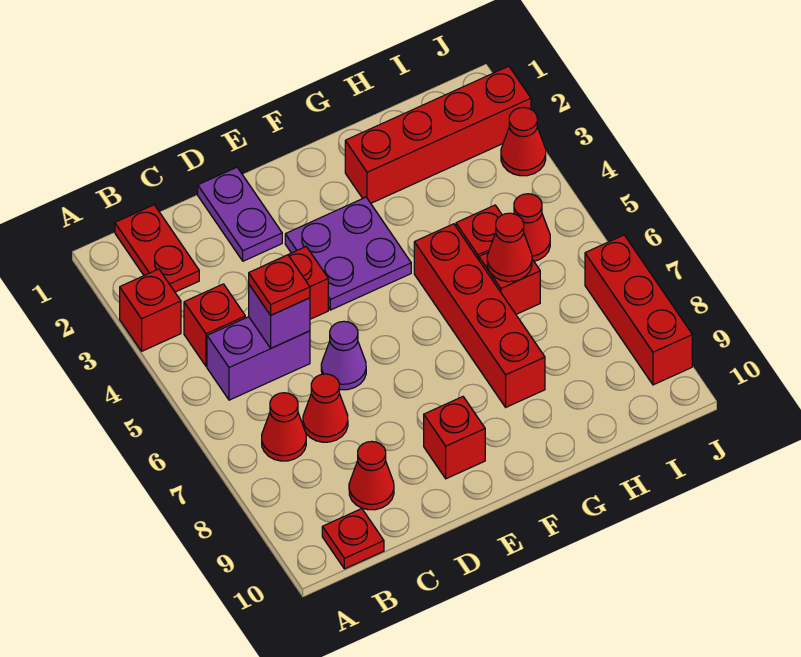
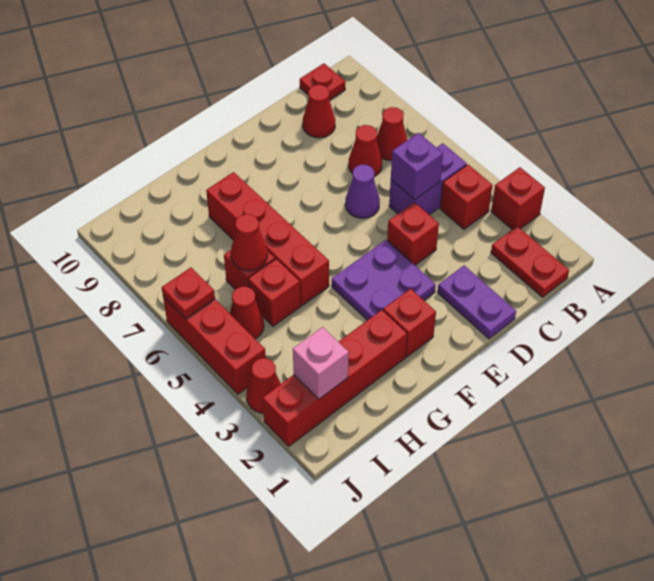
red 1x1 plate [249,255,310,315] -> red 1x1 plate moved to [162,268,215,319]
red 1x1 brick [424,397,485,479] -> red 1x1 brick moved to [383,289,436,357]
none -> pink 1x1 brick [293,327,349,399]
red 1x3 brick [585,235,692,385] -> red 1x3 brick moved to [163,296,266,394]

